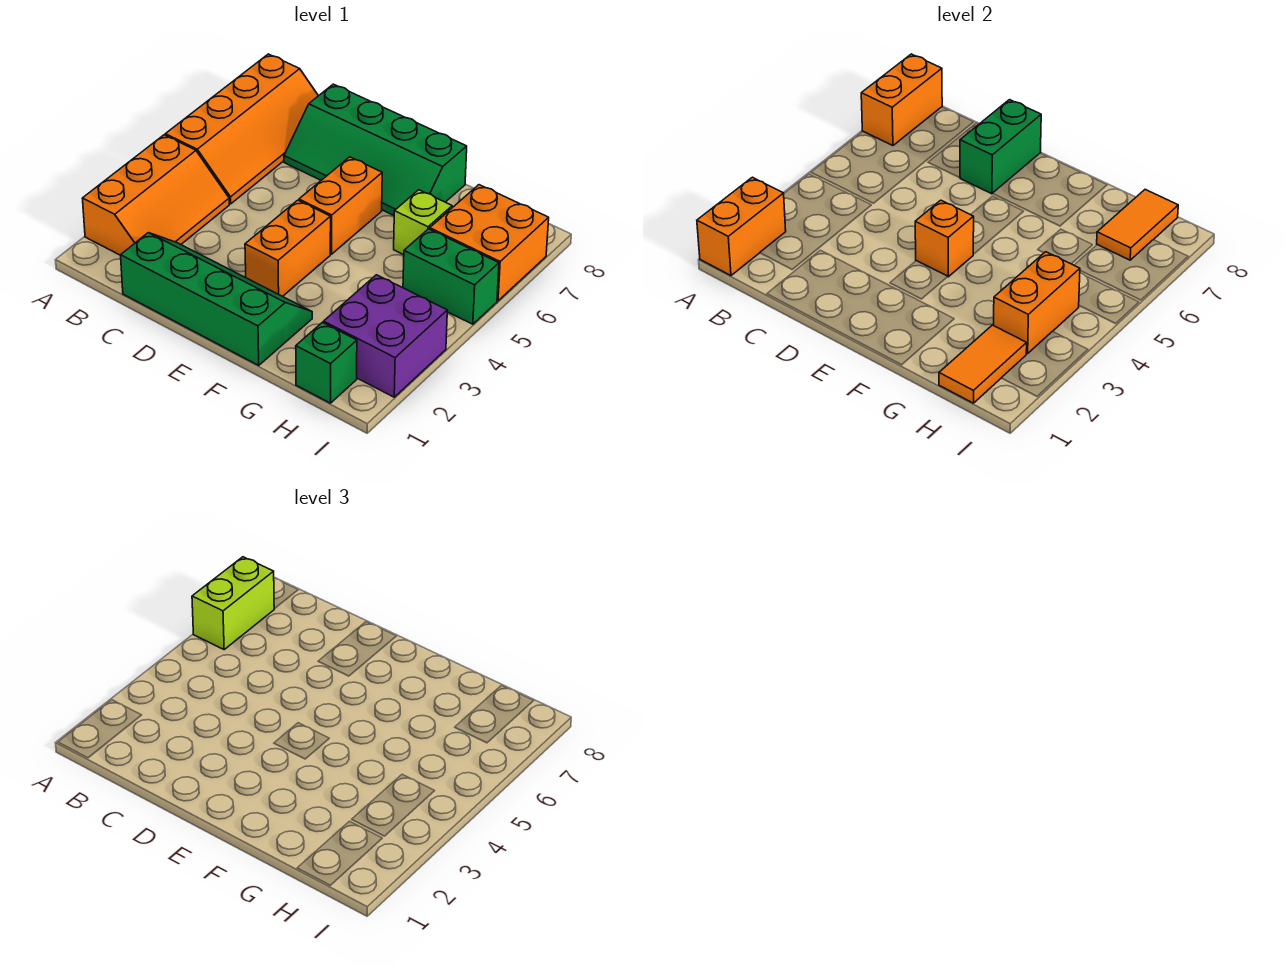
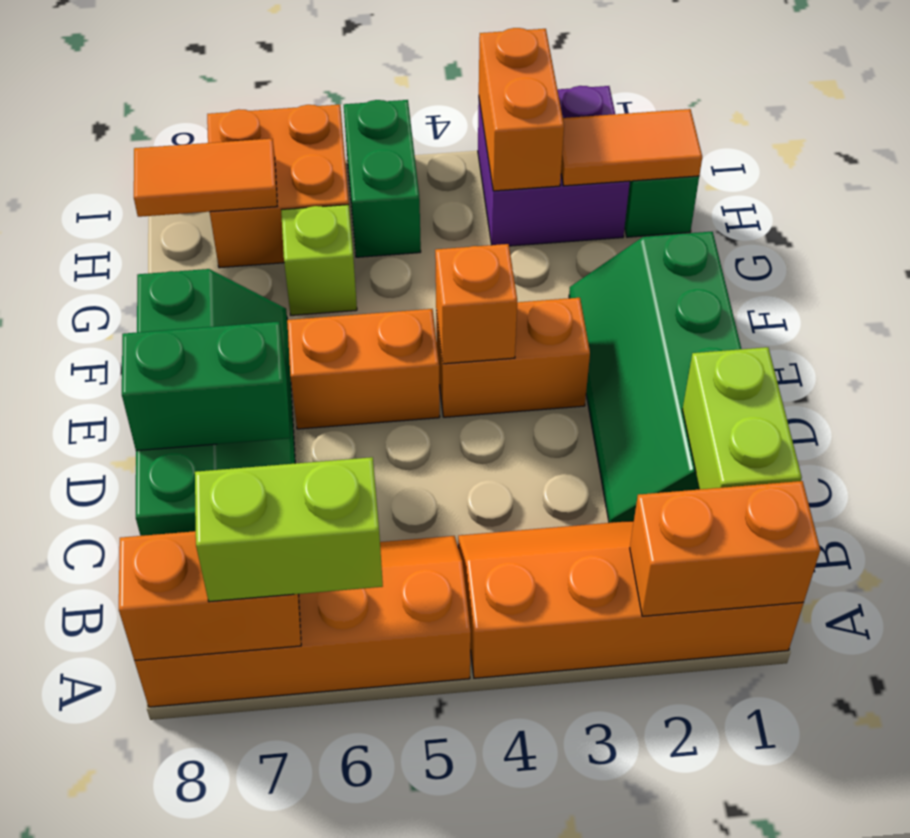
orange 2x3 slope [82,135,229,255] -> orange 2x4 slope [458,521,804,678]
none -> lime 1x2 brick [683,347,802,489]
orange 1x2 brick [994,252,1080,354] -> orange 1x2 brick turned to [479,28,564,191]

